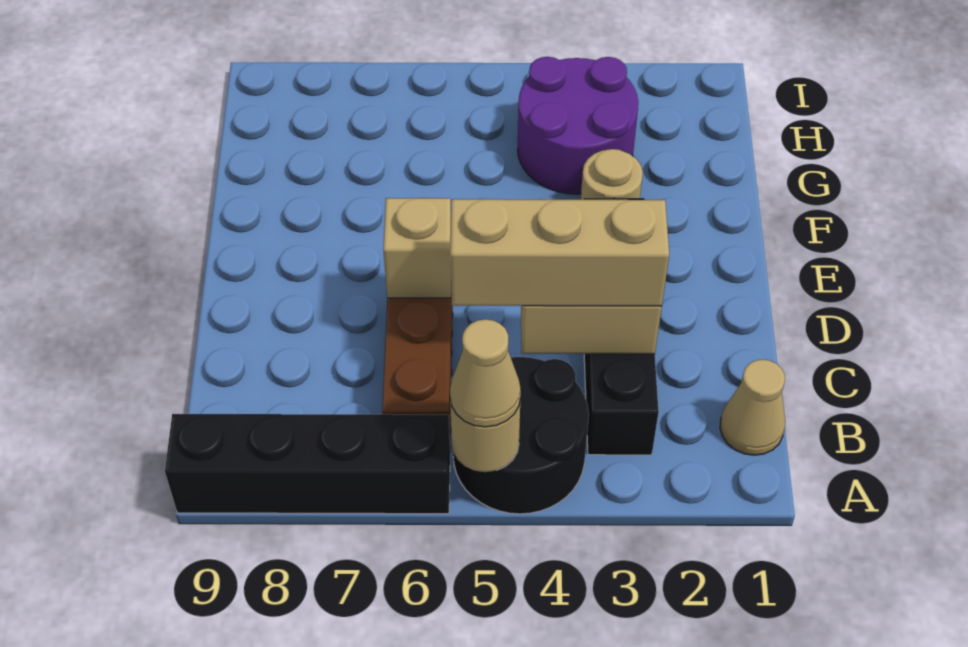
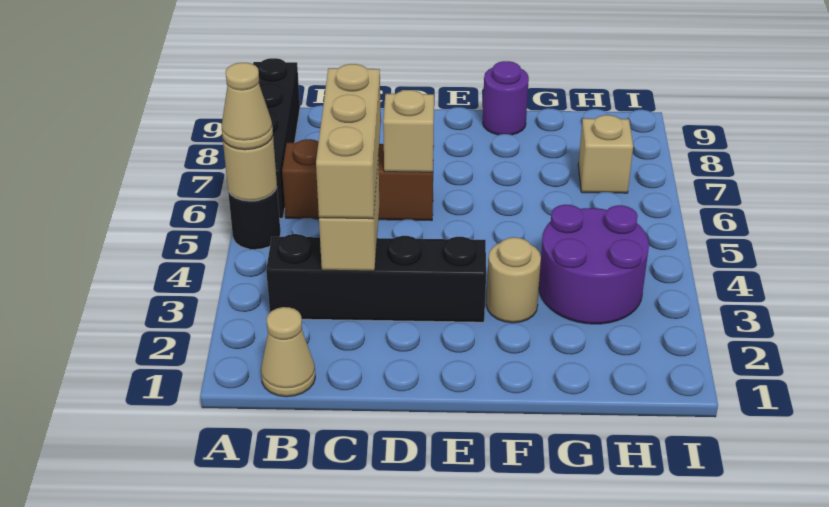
black 2x2 round brick [453,357,589,514] -> black 1x1 round brick [228,188,281,249]
none -> purple 1x1 round brick [483,61,529,135]
none -> tan 1x1 brick [578,115,633,193]

